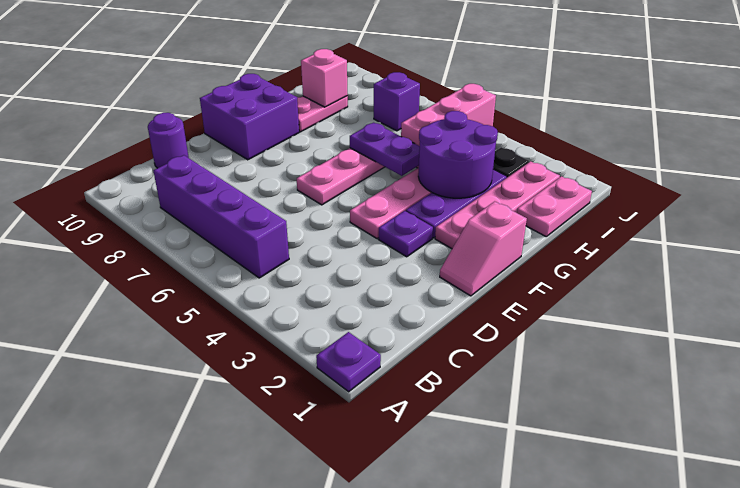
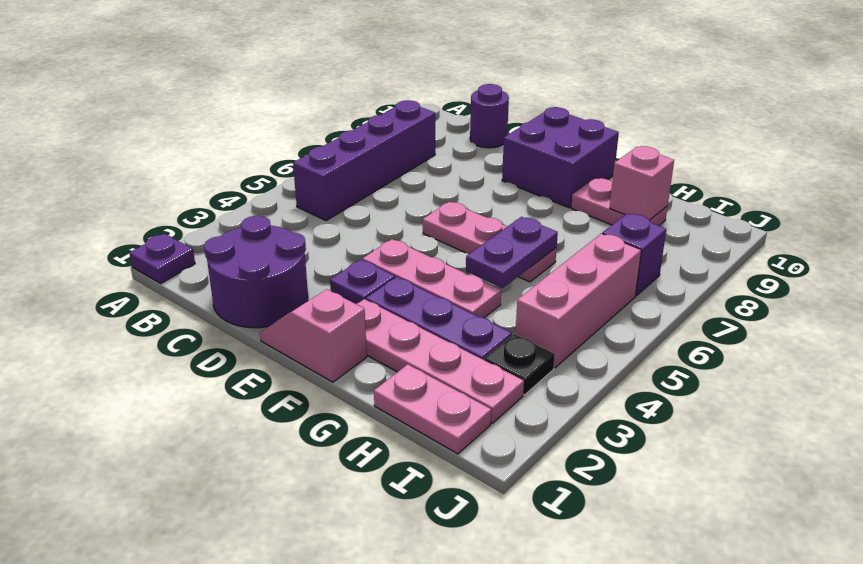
purple 2x2 round brick [418,111,498,198] -> purple 2x2 round brick moved to [204,216,308,328]
pink 1x3 brick [401,84,496,168] -> pink 1x3 brick turned to [515,234,641,368]

